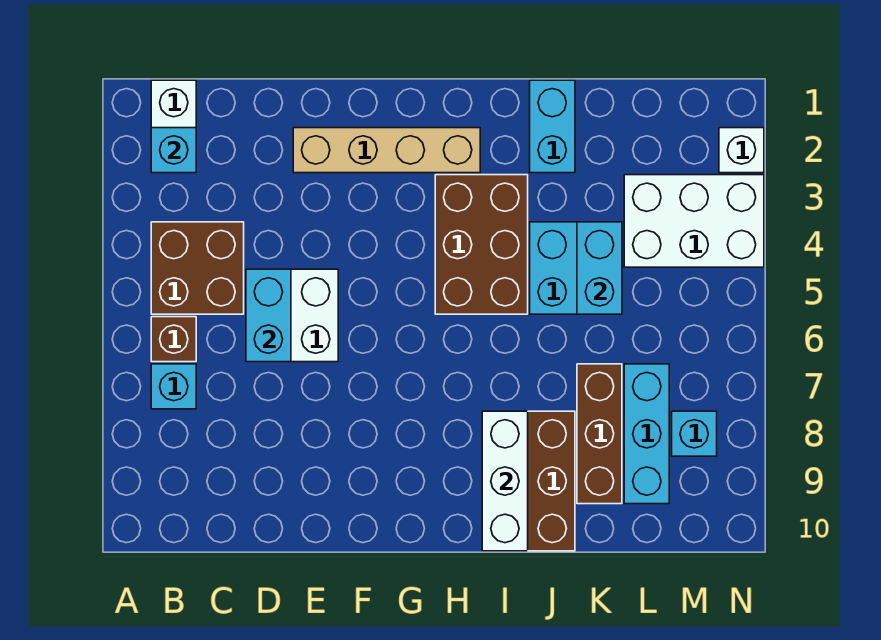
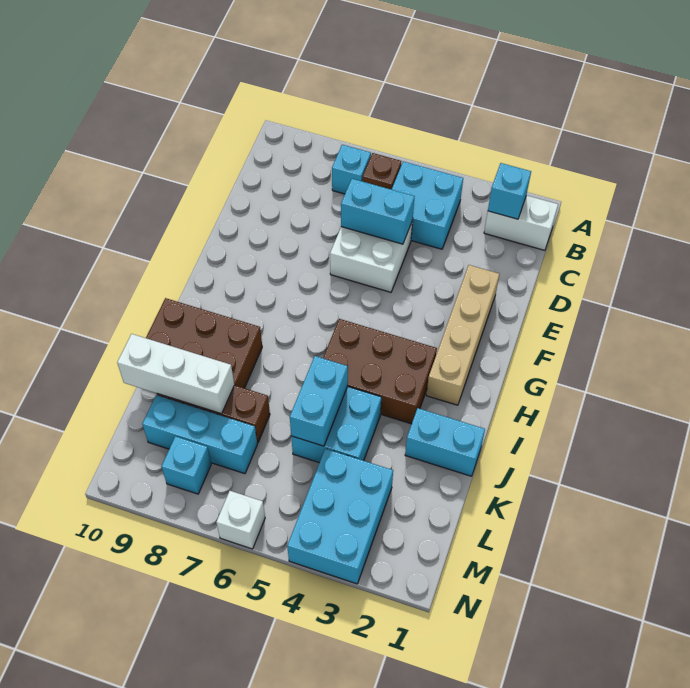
brown 2x2 brick [151,222,244,314] -> cyan 2x2 brick [392,161,463,249]
white 1x3 brick [482,411,528,551] -> white 1x3 brick moved to [117,334,234,414]
cyan 1x2 brick [577,222,622,314] -> cyan 1x2 brick turned to [290,356,348,446]
white 2x3 brick [624,175,764,267] -> cyan 2x3 brick [287,449,393,584]
white 1x1 brick [719,128,764,173] -> white 1x1 brick moved to [216,491,265,549]

